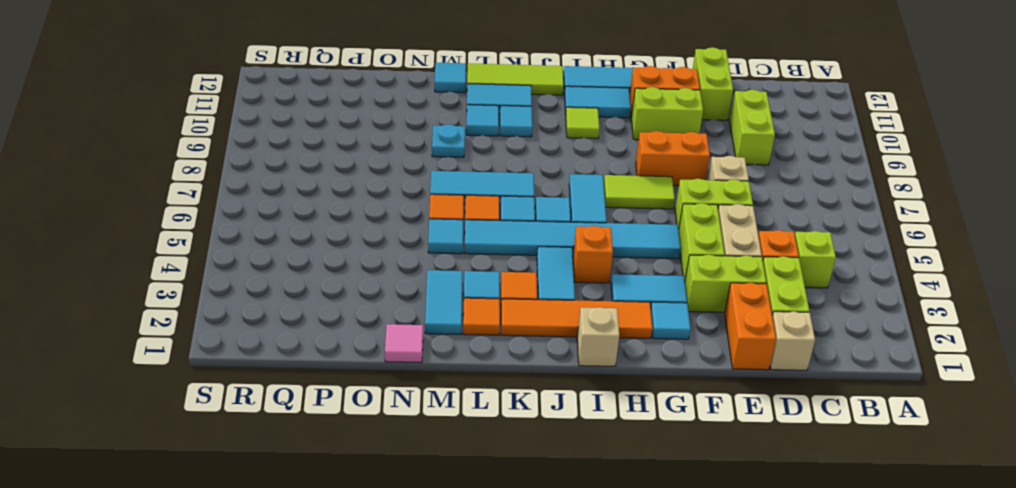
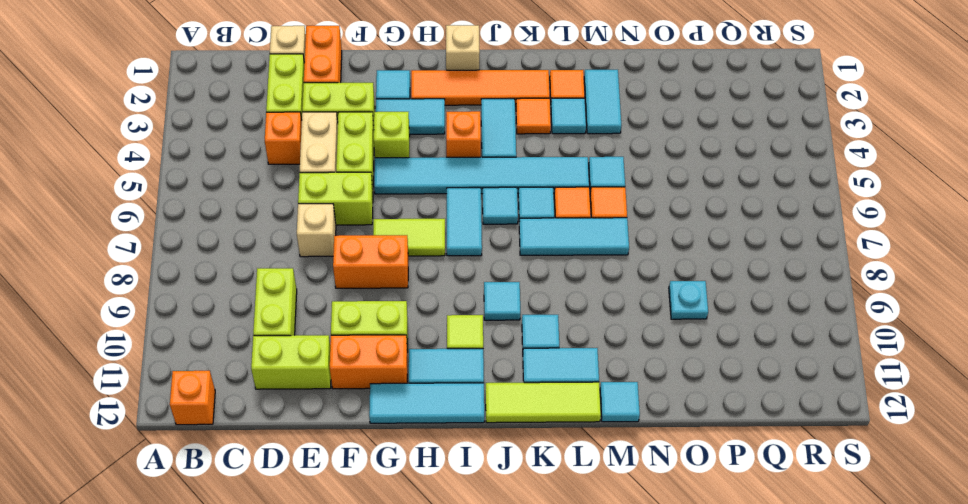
none -> orange 1x1 brick [170,371,215,425]
lime 1x1 brick [795,231,836,288] -> lime 1x1 brick moved to [374,112,410,158]
lime 1x2 brick [693,47,733,120] -> lime 1x2 brick turned to [251,335,331,389]
cyan 1x1 tile [466,105,499,136] -> cyan 1x1 tile moved to [484,282,520,320]
cyan 1x1 plate [432,124,465,157] -> cyan 1x1 plate moved to [669,281,708,319]
pink 1x1 tile [385,324,423,363] -> none

